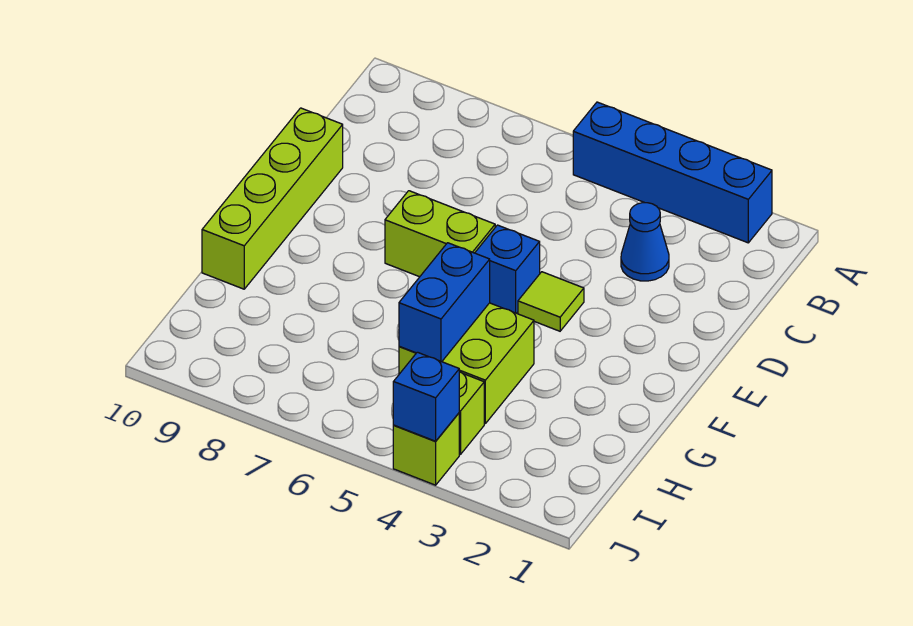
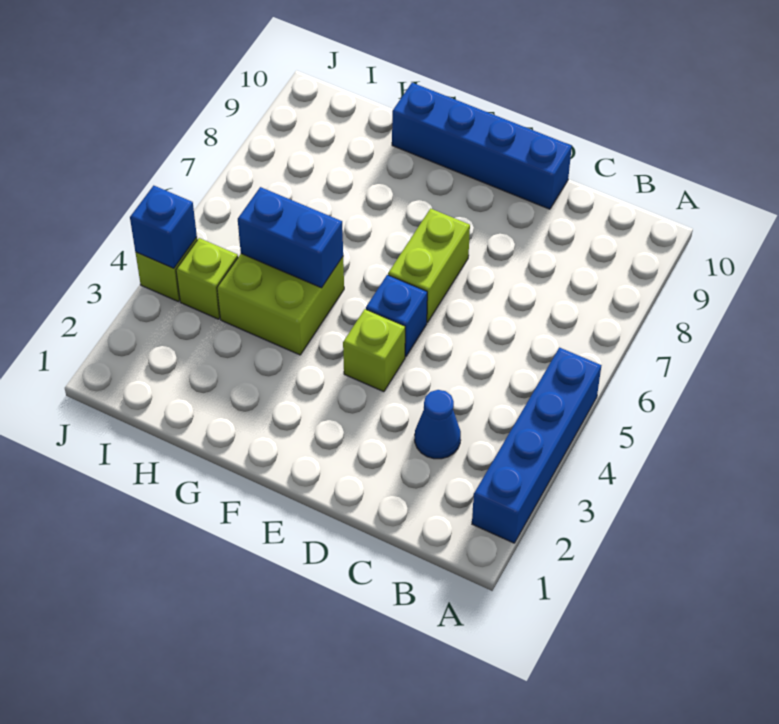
lime 1x4 brick [202,108,343,289] -> blue 1x4 brick [392,83,572,209]
lime 1x1 tile [518,272,584,331] -> lime 1x1 brick [343,309,405,392]

